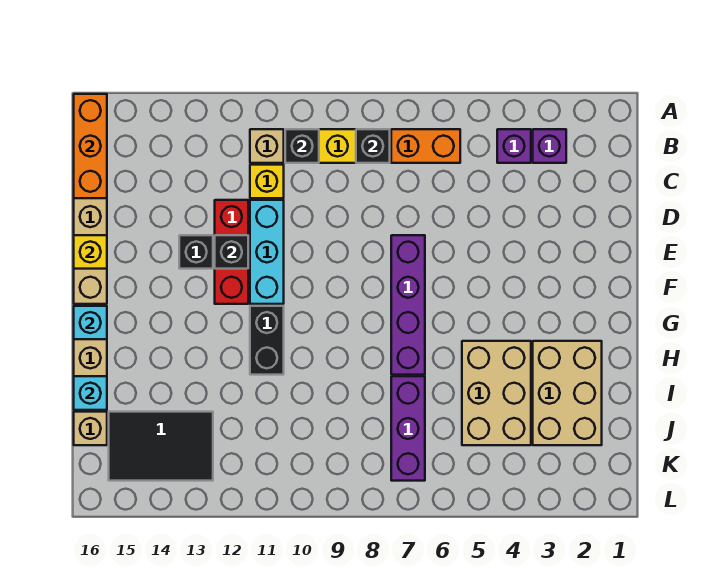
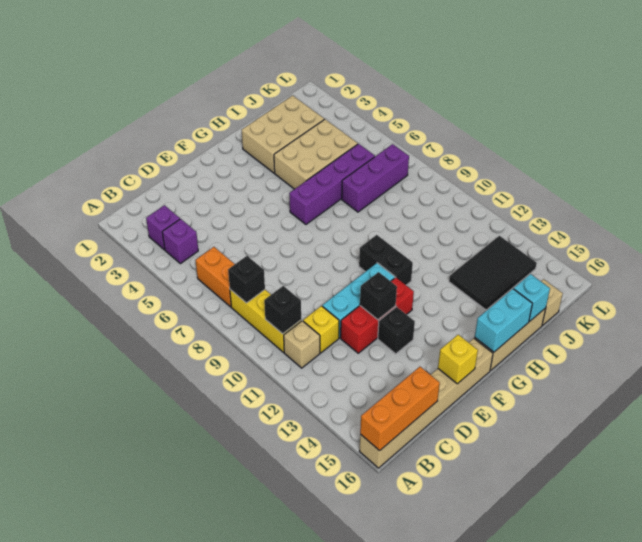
purple 1x4 brick [391,235,425,375] -> purple 1x4 brick moved to [289,144,375,224]
black 1x2 brick [250,306,284,375] -> black 1x2 brick turned to [359,235,413,285]
cyan 1x1 brick [74,306,107,339] -> cyan 1x2 brick [475,289,532,352]
black 2x3 tile [109,412,213,481] -> black 2x3 tile turned to [449,236,537,310]

